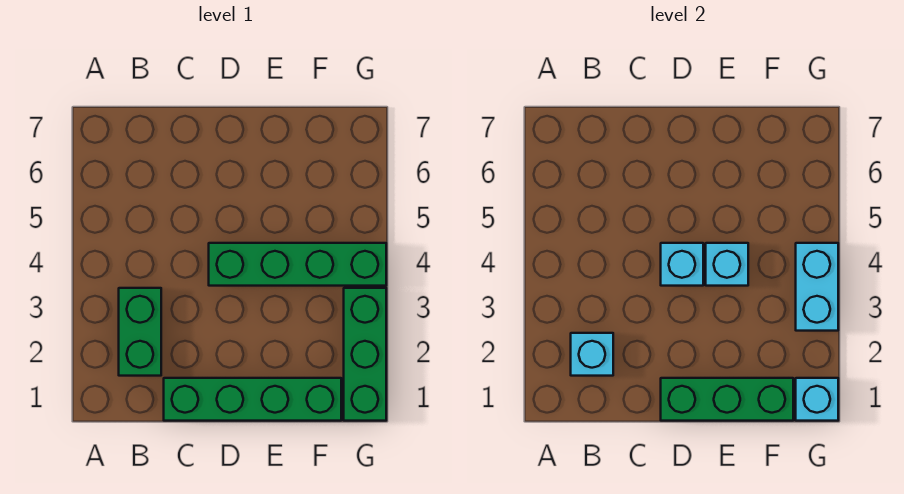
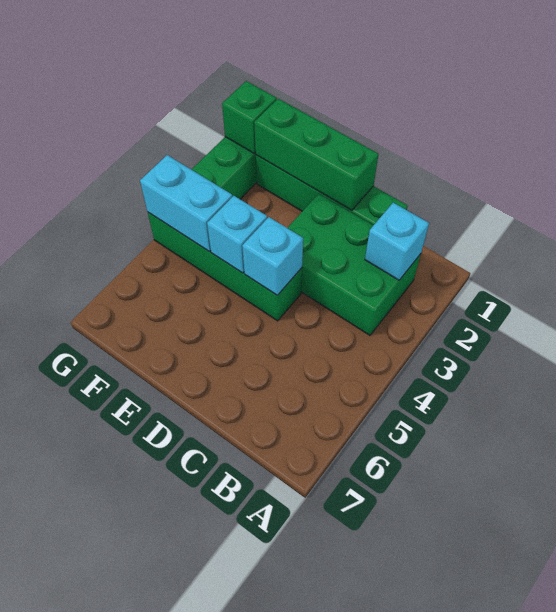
green 1x2 brick [119,288,161,376] -> green 2x3 brick [288,194,421,335]
cyan 1x1 brick [796,378,838,421] -> green 1x1 brick [222,81,277,153]
cyan 1x2 brick [796,243,838,331] -> cyan 1x2 brick turned to [140,155,232,251]

